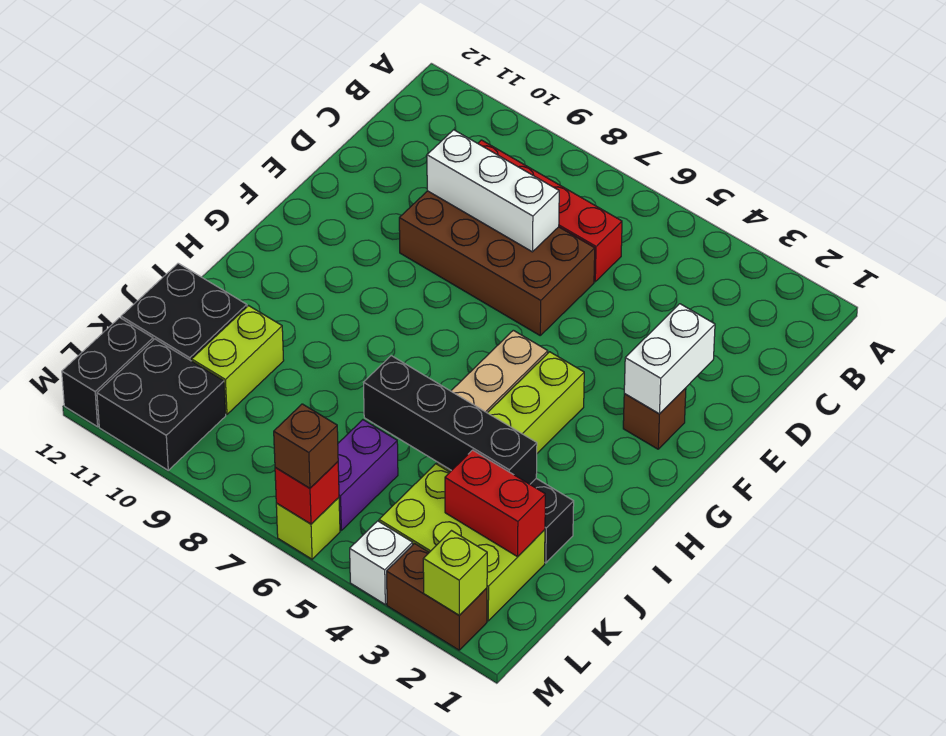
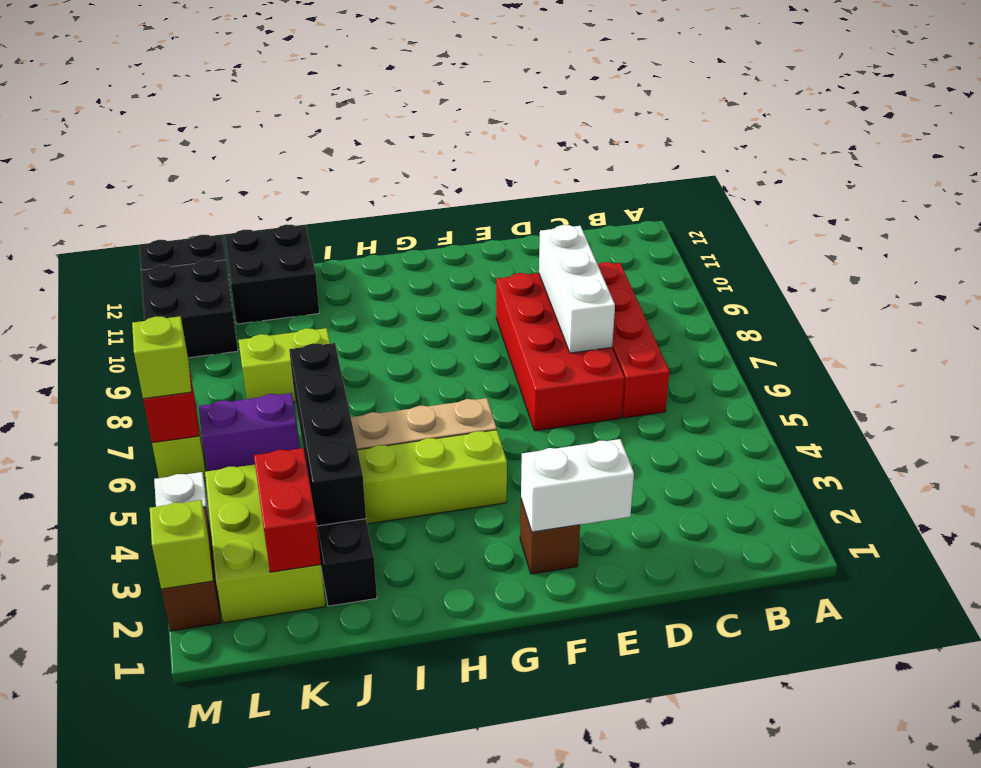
brown 2x4 brick [399,191,595,335] -> red 2x4 brick [496,273,624,431]
lime 1x2 brick [192,306,284,414] -> lime 1x2 brick moved to [239,328,330,402]
brown 1x1 brick [274,404,338,488] -> lime 1x1 brick [132,316,191,399]

